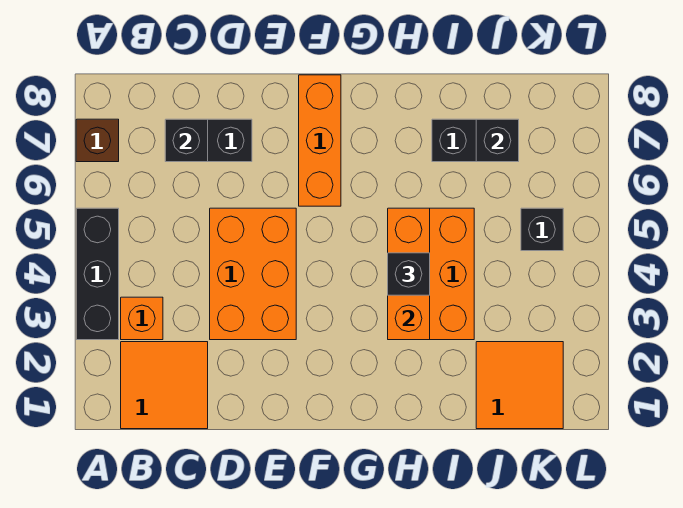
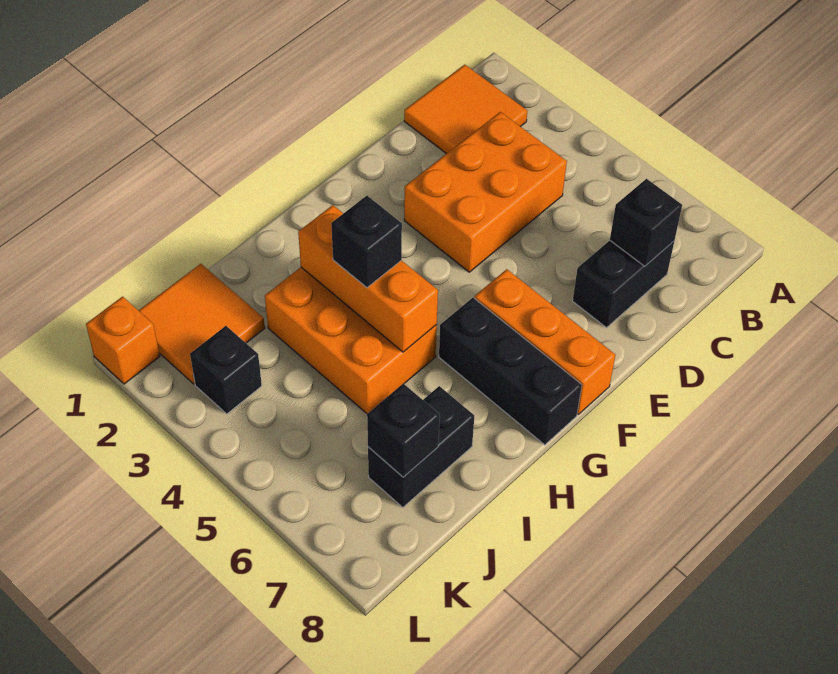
black 1x3 brick [76,208,119,340] -> black 1x3 brick moved to [439,298,582,445]
brown 1x1 brick [76,119,119,162] -> none
orange 1x1 brick [121,297,163,340] -> orange 1x1 brick moved to [86,297,160,384]
orange 2x3 brick [210,208,296,340] -> orange 2x3 brick turned to [404,112,567,272]
black 1x1 brick [521,208,563,251] -> black 1x1 brick moved to [190,326,262,414]

